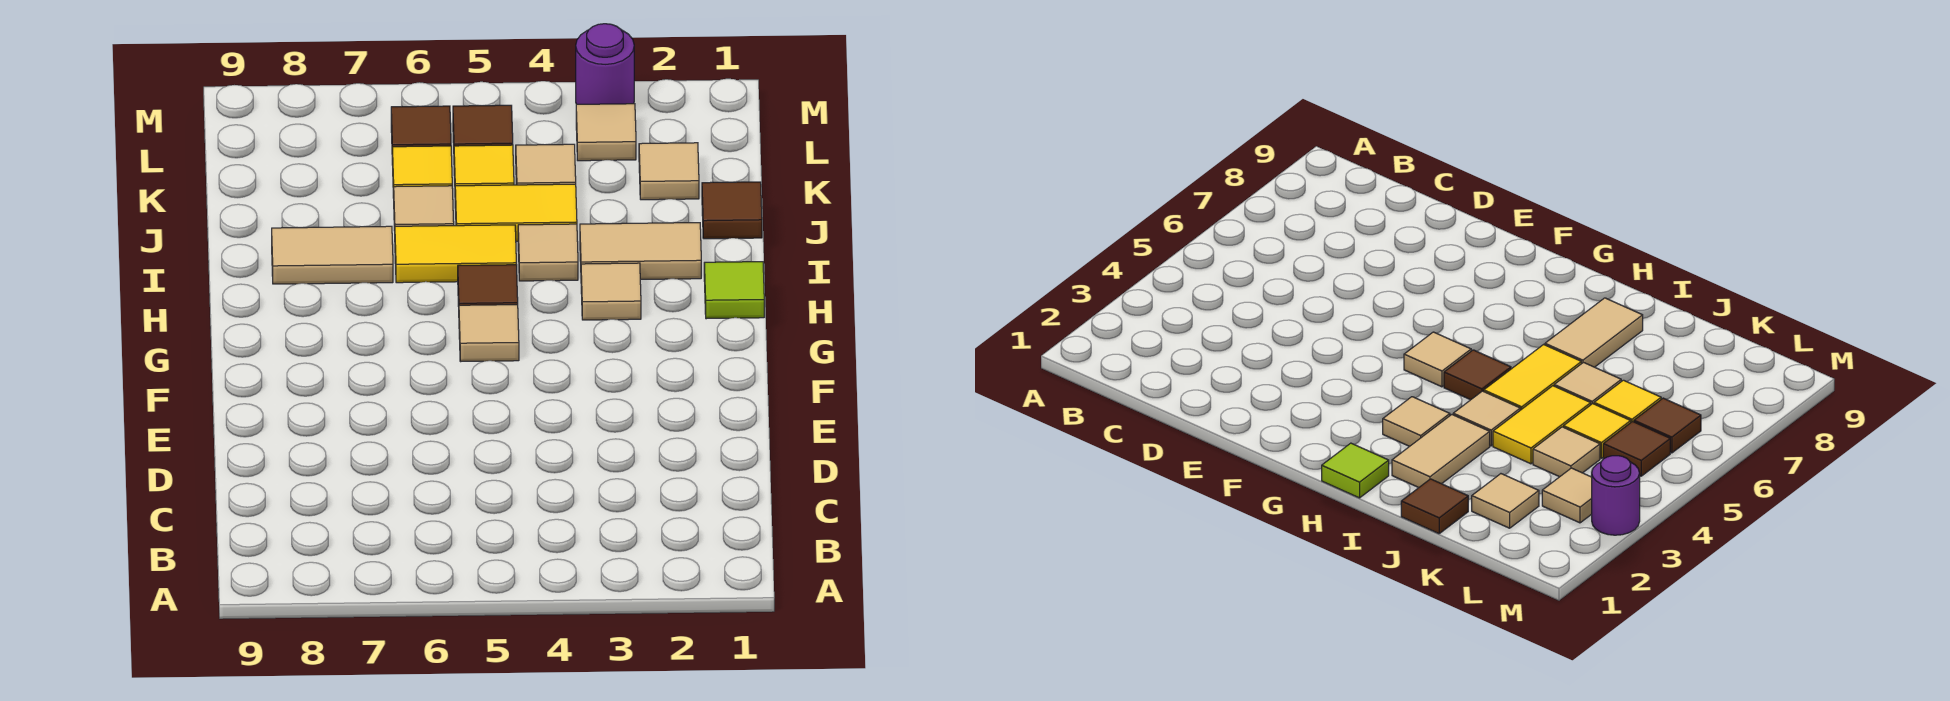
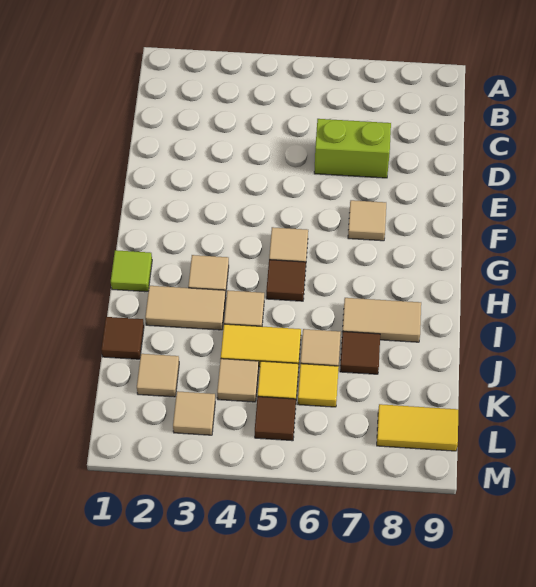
none -> lime 1x2 brick [314,119,391,178]
none -> tan 1x1 tile [348,200,386,241]
yellow 1x2 tile [395,225,516,283] -> yellow 1x2 tile moved to [377,404,458,451]
brown 1x1 tile [391,106,451,147] -> brown 1x1 tile moved to [340,332,380,374]
purple 1x1 round brick [576,24,634,104] -> none

